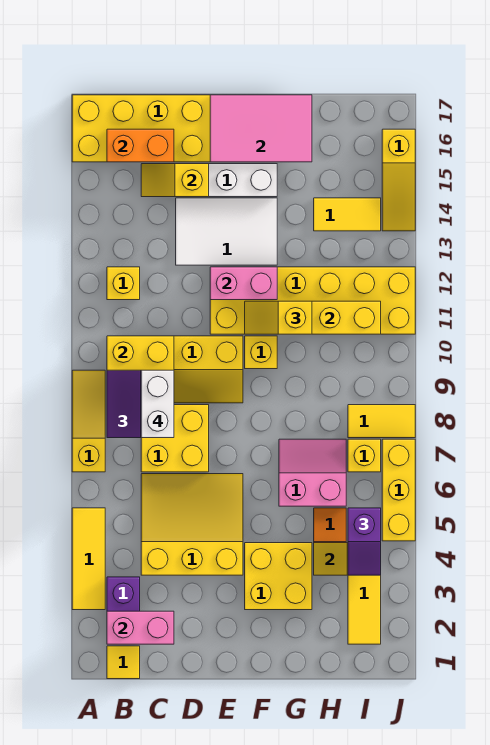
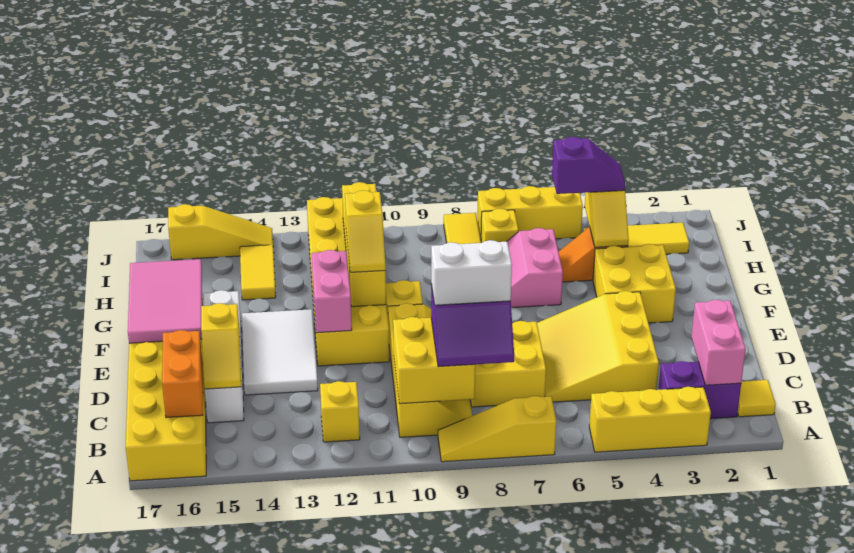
yellow 1x3 tile [72,508,105,610] -> yellow 1x3 brick [589,387,711,452]

